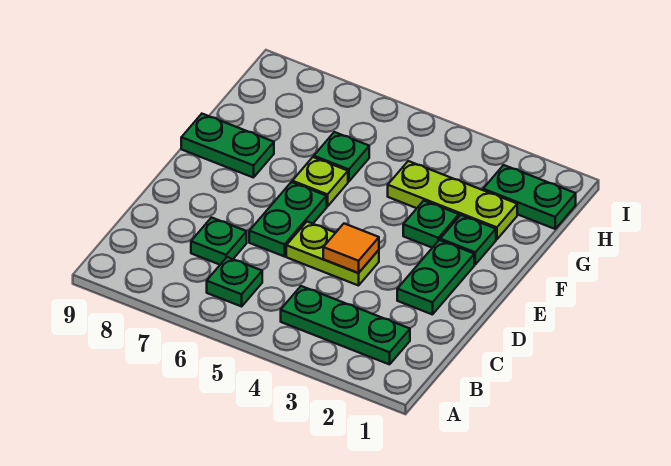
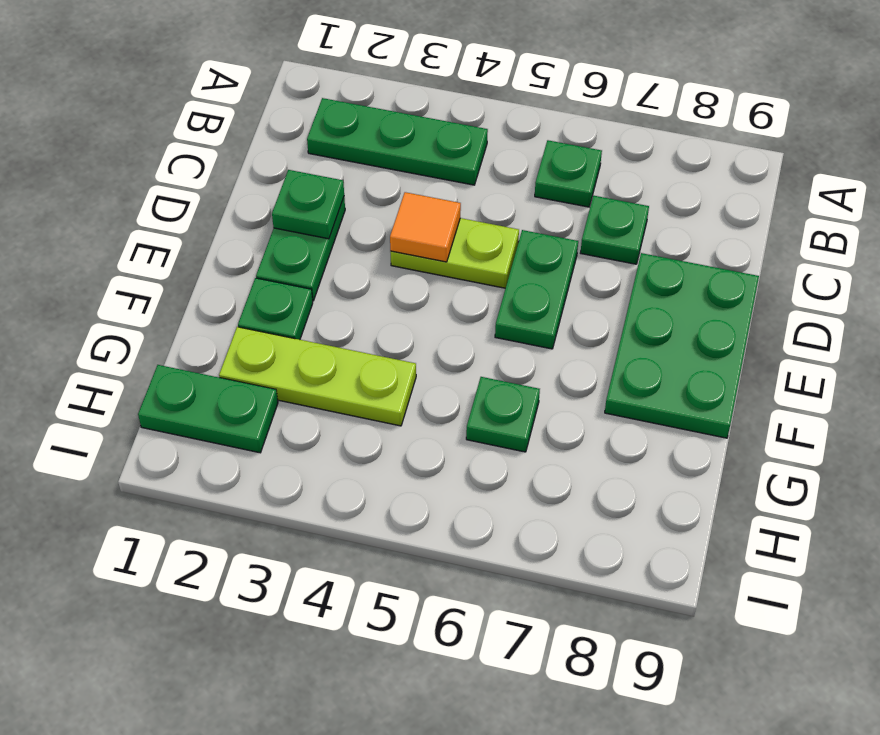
green 1x1 plate [403,201,459,248] -> green 1x1 plate moved to [272,170,344,239]
lime 1x1 plate [292,157,348,207] -> none
green 1x2 plate [181,114,274,178] -> green 2x3 plate [605,253,759,438]

